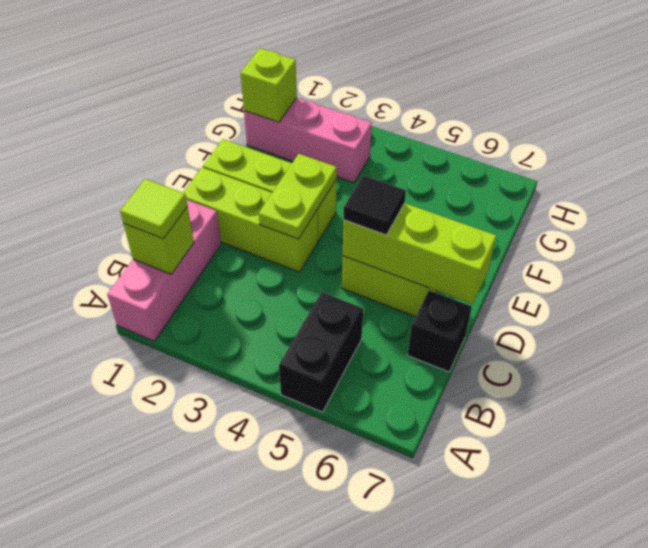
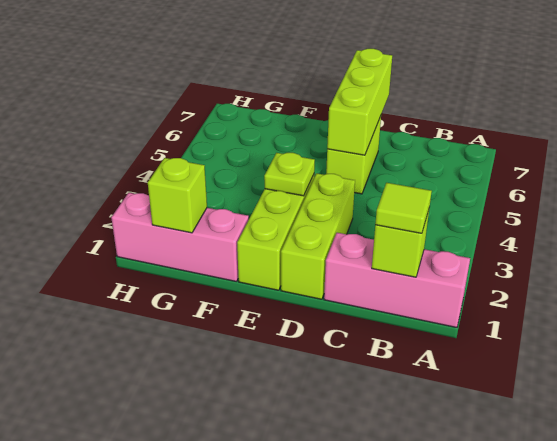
black 1x2 brick [279,292,363,412] -> none
black 1x1 brick [408,290,472,372] -> none
lime 1x2 plate [259,154,337,239] -> lime 1x1 plate [264,153,315,196]
black 1x1 tile [343,175,406,235] -> none
pink 1x3 brick [244,98,372,183] -> pink 1x3 brick turned to [111,193,249,282]

